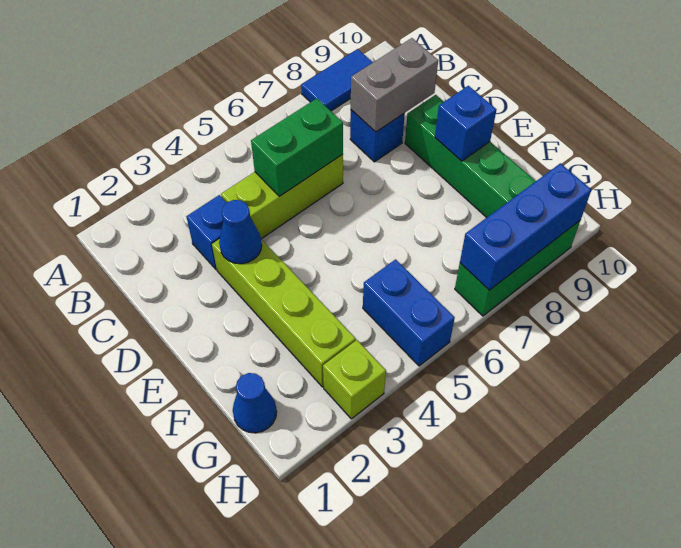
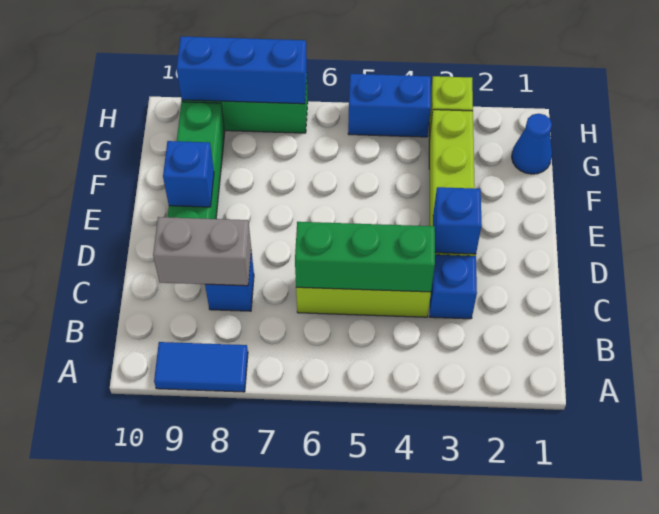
green 1x2 brick [251,98,343,196] -> green 1x3 brick [295,222,435,292]
blue 1x1 cone [219,200,262,264] -> blue 1x1 brick [433,187,482,254]
blue 1x2 brick [363,259,455,366] -> blue 1x2 brick turned to [348,74,431,137]

